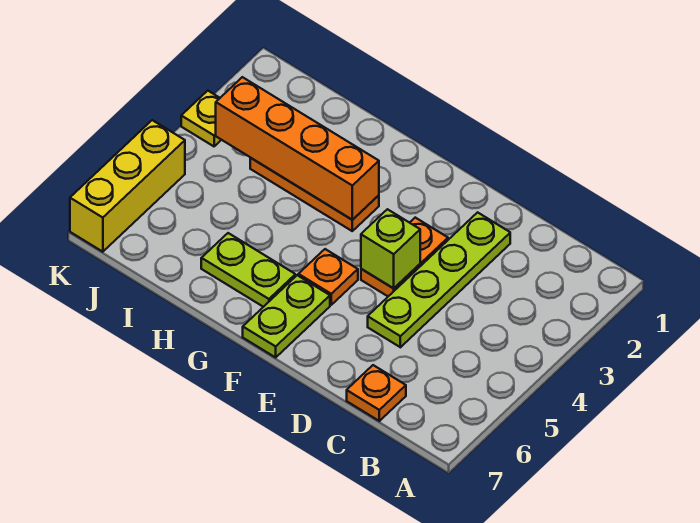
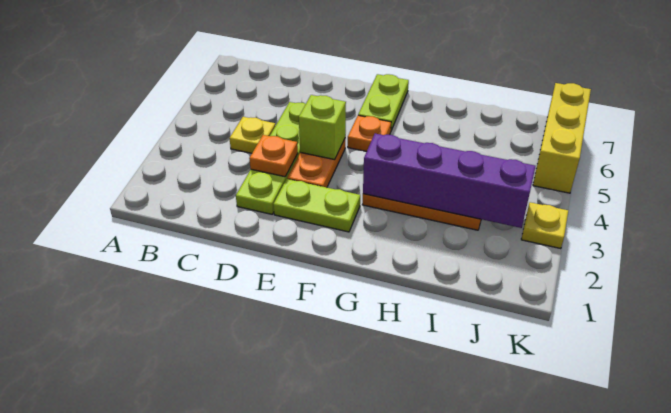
none -> yellow 1x1 plate [229,117,275,153]
orange 1x1 plate [347,365,406,421] -> orange 1x1 plate moved to [249,135,298,177]
orange 1x4 brick [216,77,379,220] -> purple 1x4 brick [363,134,535,228]
lime 1x2 plate [201,233,295,307] -> lime 1x2 plate moved to [273,179,360,232]

